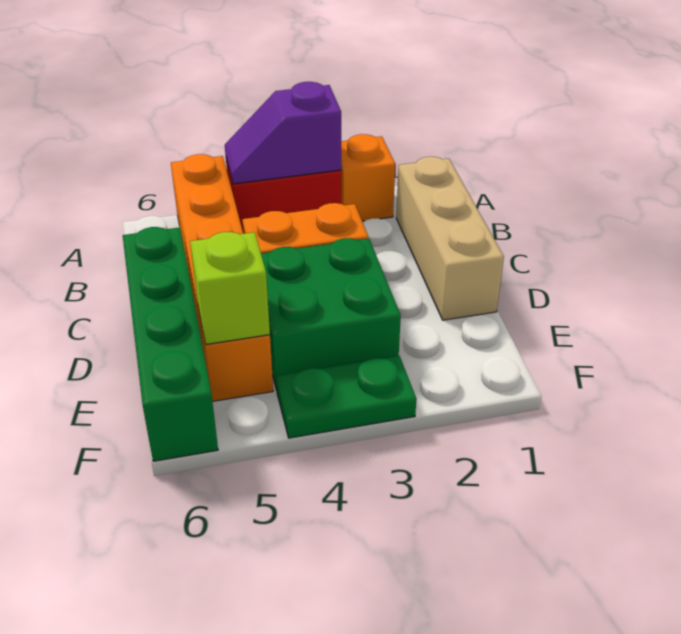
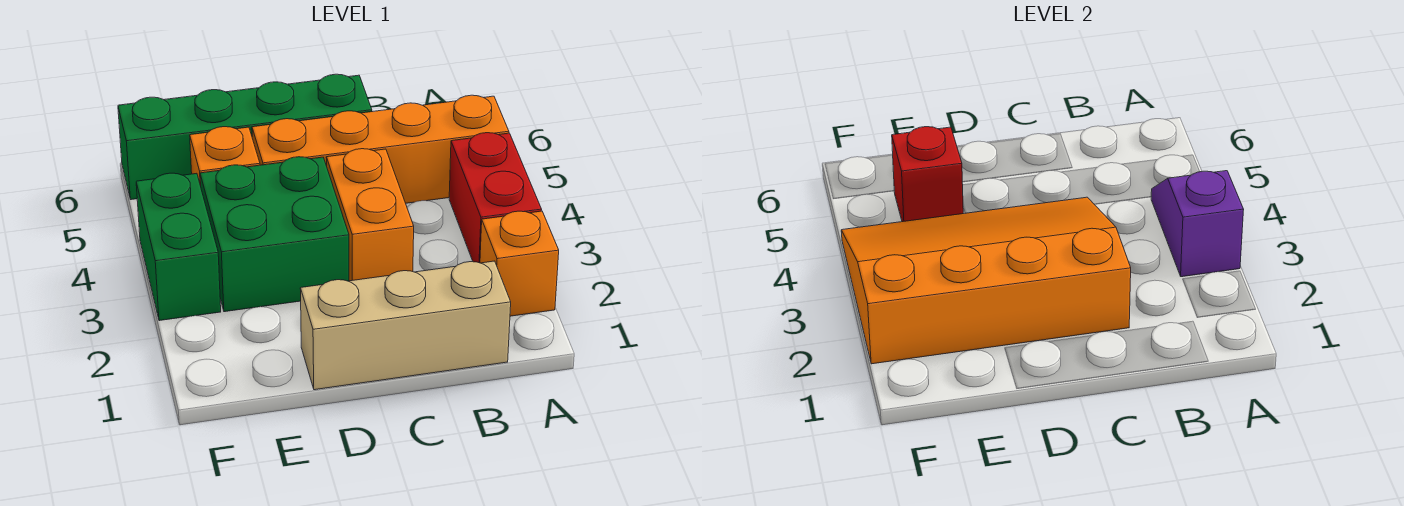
none -> orange 3x4 slope [841,197,1131,364]
lime 1x1 brick [190,232,270,344] -> red 1x1 brick [892,127,963,222]
green 1x2 plate [276,356,416,438] -> green 1x2 brick [136,173,221,321]

